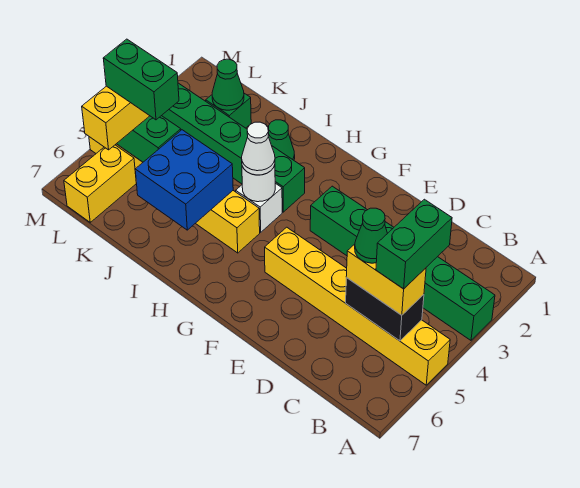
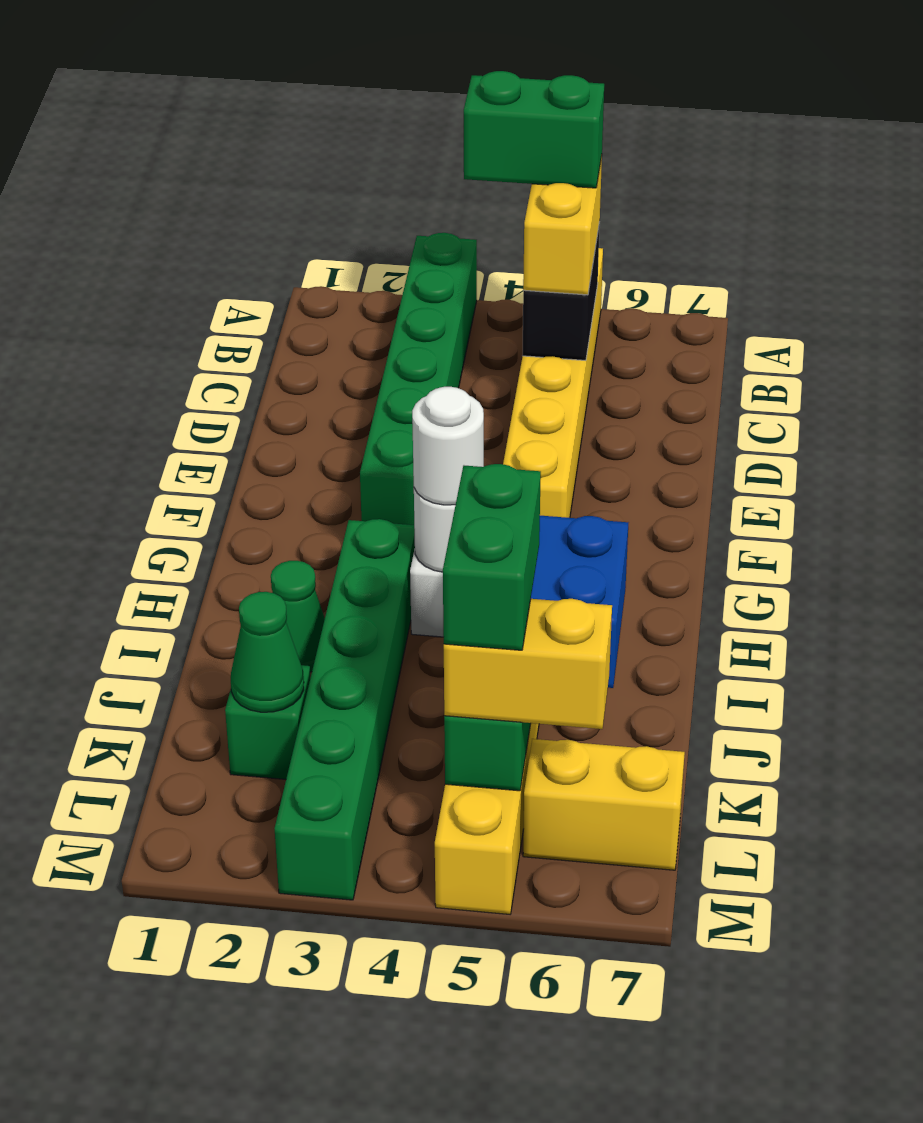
green 1x1 cone [355,208,387,263] -> none
white 1x1 cone [242,122,275,175] -> white 1x1 round brick [412,387,484,505]

